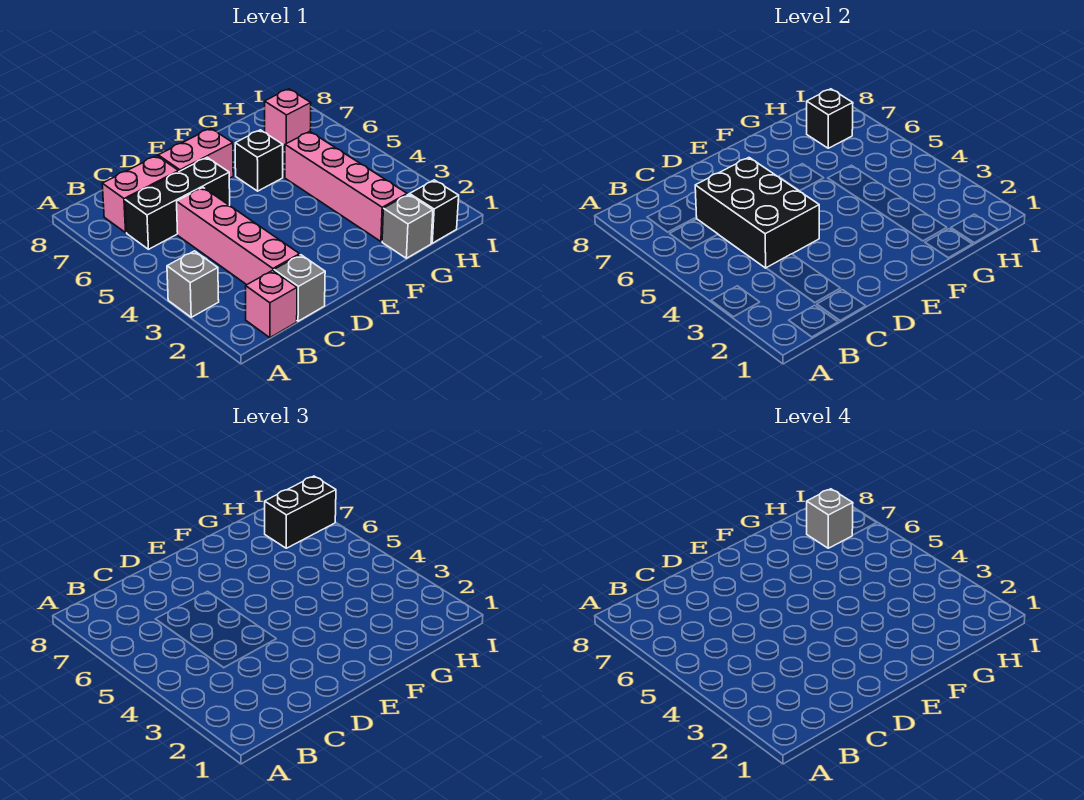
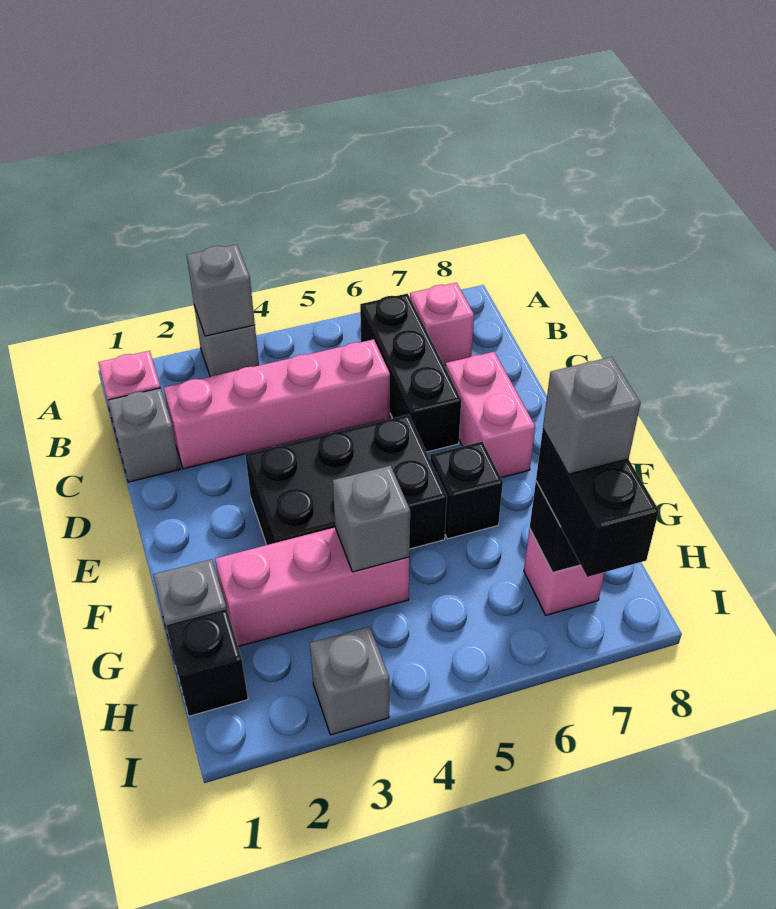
none -> grey 1x1 brick [187,244,255,336]
pink 1x2 brick [102,156,179,233] -> pink 1x1 brick [410,283,474,366]
black 2x3 brick [695,158,819,268] -> black 2x3 brick moved to [245,414,447,549]
pink 1x4 brick [285,132,407,241] -> pink 1x3 brick [215,528,409,647]
none -> grey 1x1 brick [333,466,410,572]
none -> grey 1x1 brick [310,626,389,735]

